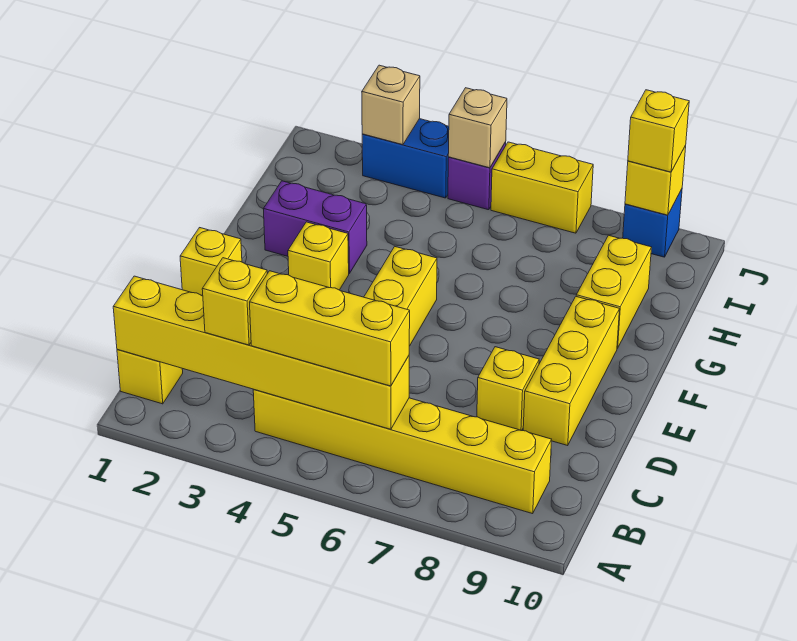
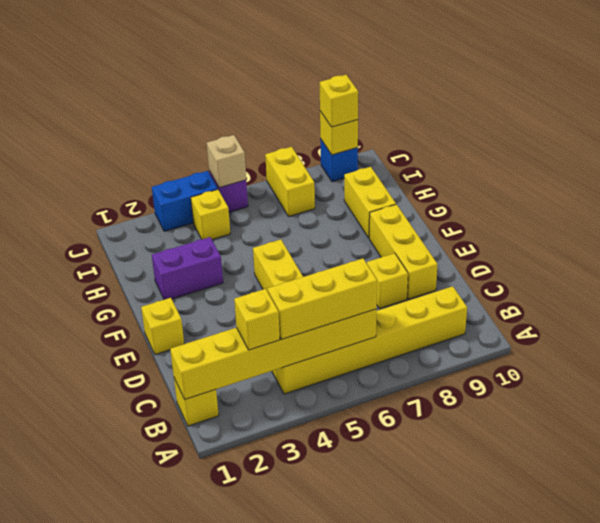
yellow 1x1 brick [288,222,349,290] -> yellow 1x1 brick moved to [191,189,230,240]
tan 1x1 brick [362,65,420,145] -> none
yellow 1x2 brick [491,142,593,233] -> yellow 1x2 brick turned to [265,147,315,217]

